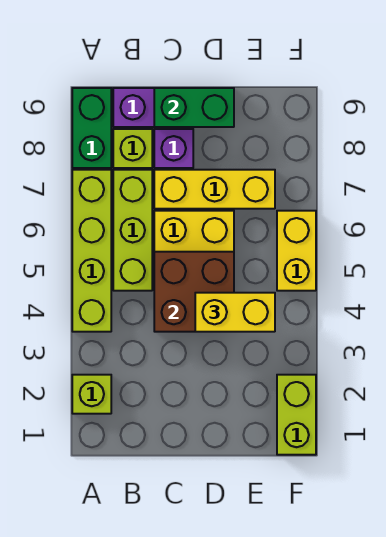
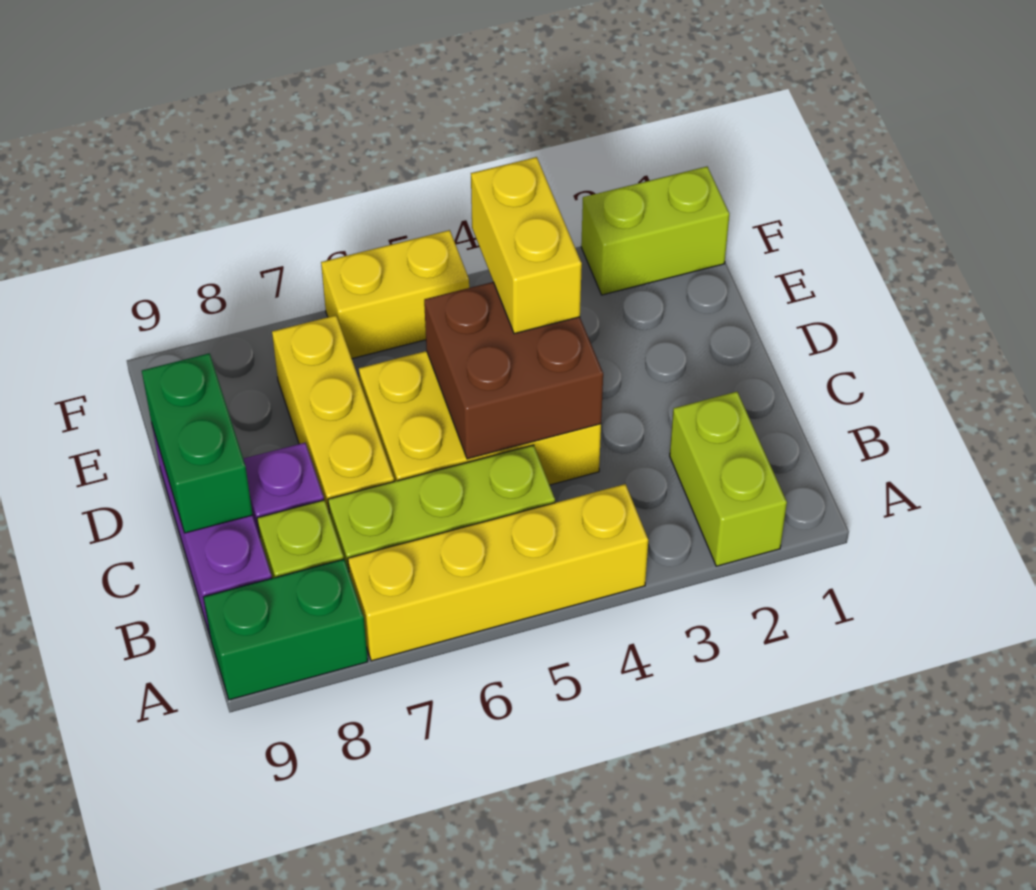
lime 1x1 brick [72,375,111,414] -> lime 1x2 brick [670,392,787,566]
lime 1x4 brick [72,170,111,332] -> yellow 1x4 brick [348,484,648,661]

